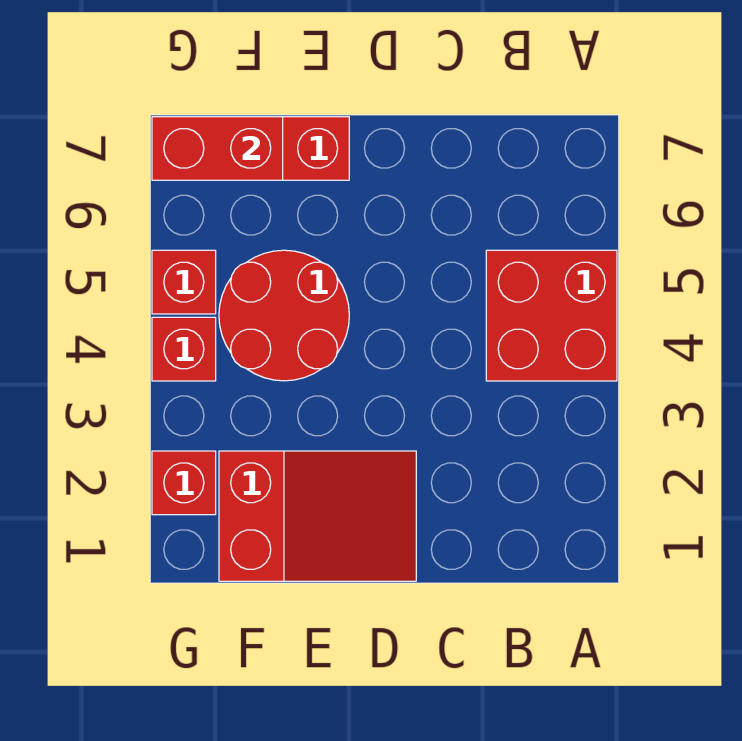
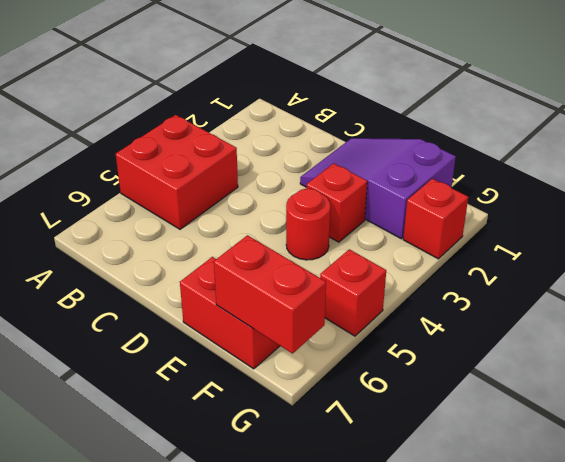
red 2x3 slope [219,451,416,581] -> purple 2x3 slope [300,138,456,239]
red 2x2 round brick [219,250,349,381] -> red 1x1 round brick [286,189,330,260]
red 1x1 brick [152,317,216,381] -> red 1x1 brick moved to [307,163,367,242]

